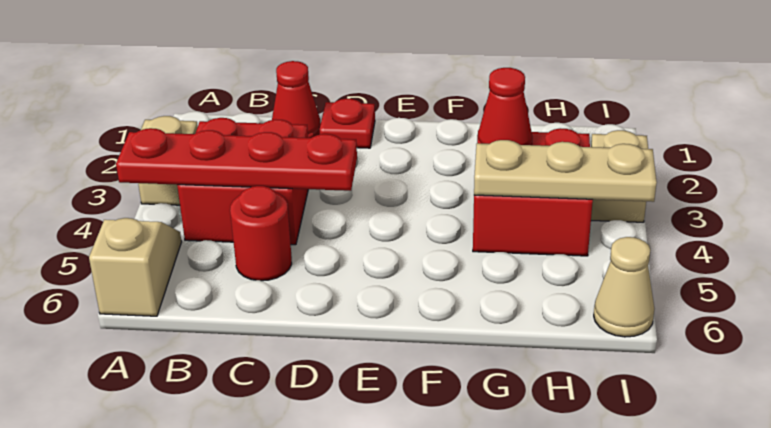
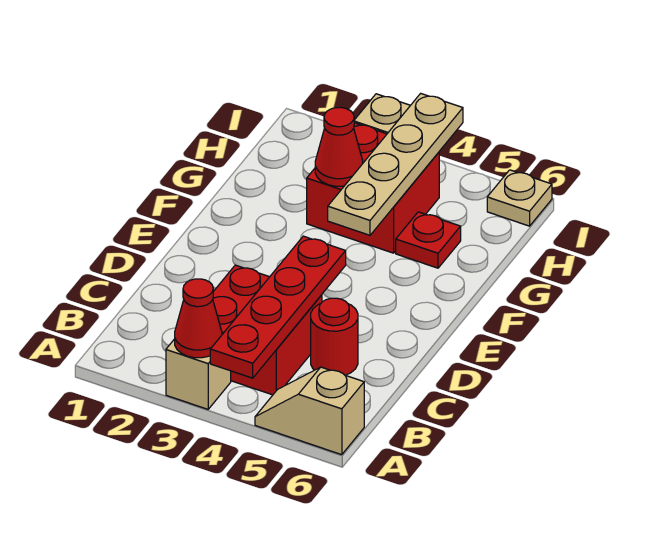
red 1x1 cone [272,61,321,138] -> red 1x1 cone moved to [175,279,222,358]
red 1x1 plate [320,99,375,148] -> red 1x1 plate moved to [396,212,461,268]
tan 1x3 plate [474,140,657,202] -> tan 1x4 plate [328,93,463,235]
tan 1x1 cone [594,237,654,337] -> tan 1x1 plate [487,170,552,226]

